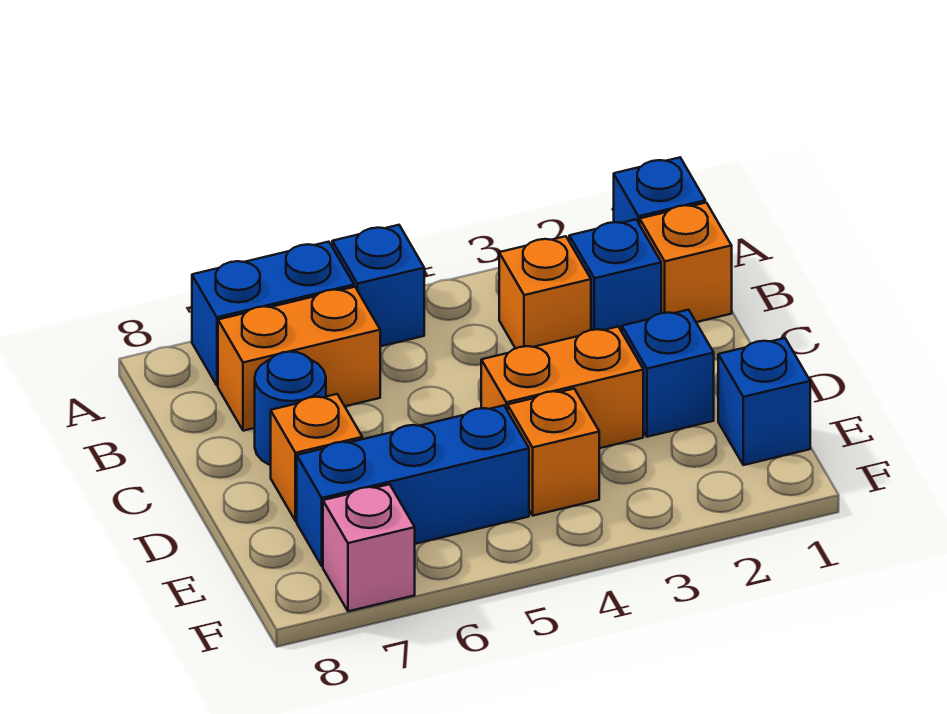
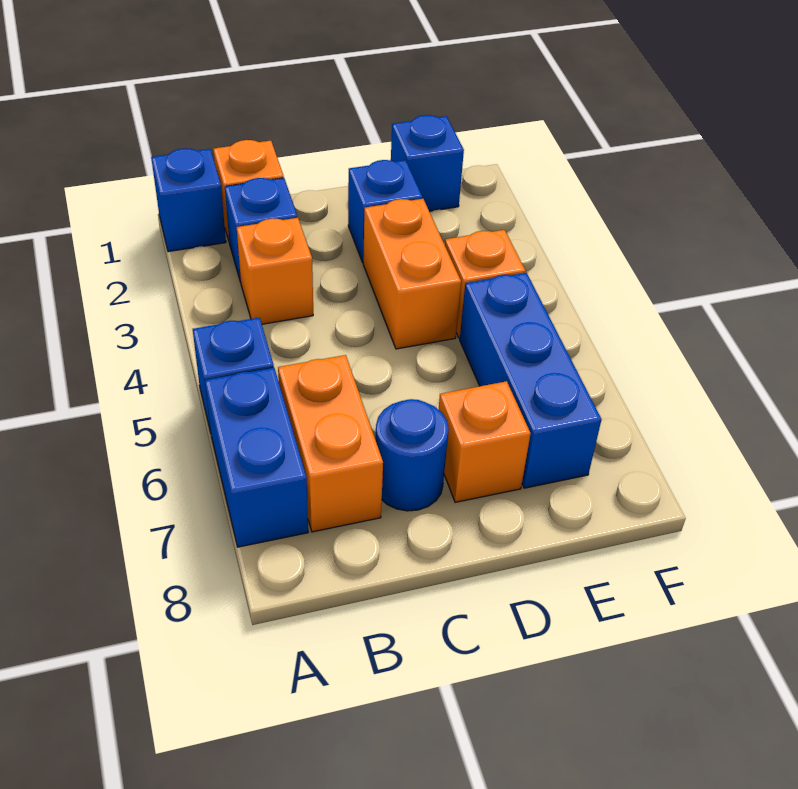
pink 1x1 brick [323,484,415,611] -> none

